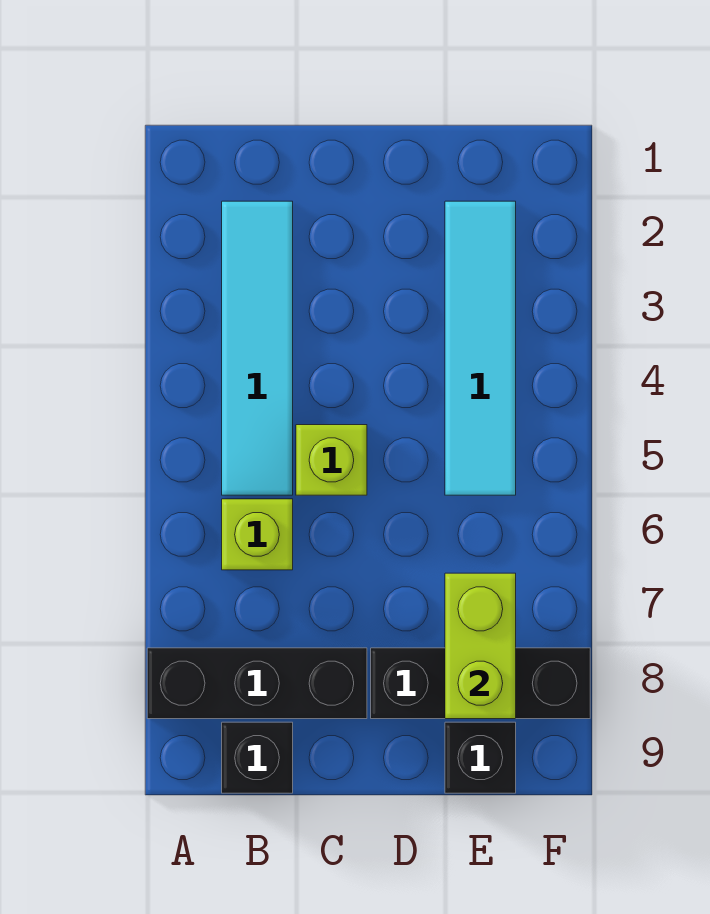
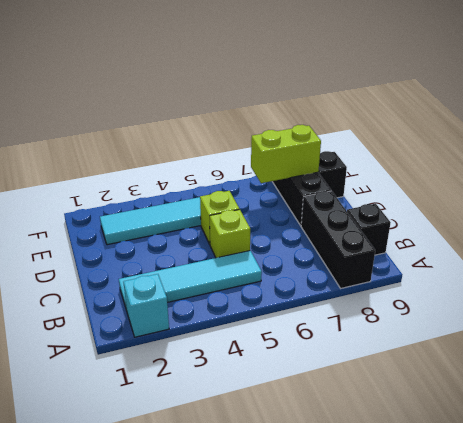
none -> cyan 1x1 brick [123,274,169,337]
lime 1x1 brick [222,499,293,570] -> lime 1x1 brick moved to [200,191,239,244]

